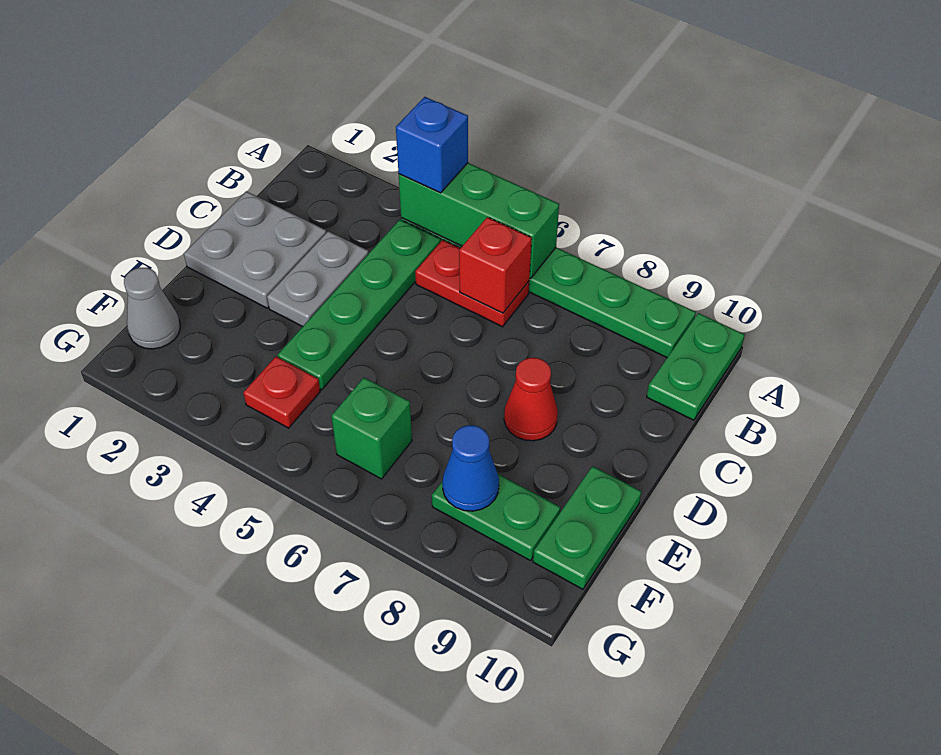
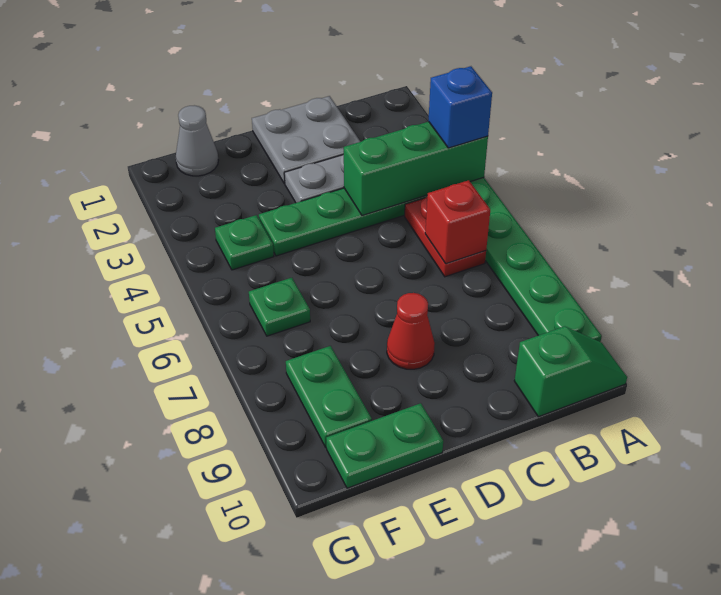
green 1x3 brick [399,163,559,278] -> green 1x3 brick turned to [344,122,488,216]
green 1x2 plate [647,313,745,420] -> green 1x2 slope [514,326,627,417]
red 1x1 plate [243,357,320,428] -> green 1x1 plate [215,215,274,270]
green 1x1 brick [331,378,412,479] -> green 1x1 plate [249,278,310,336]
blue 1x1 cone [442,425,499,511] -> none

